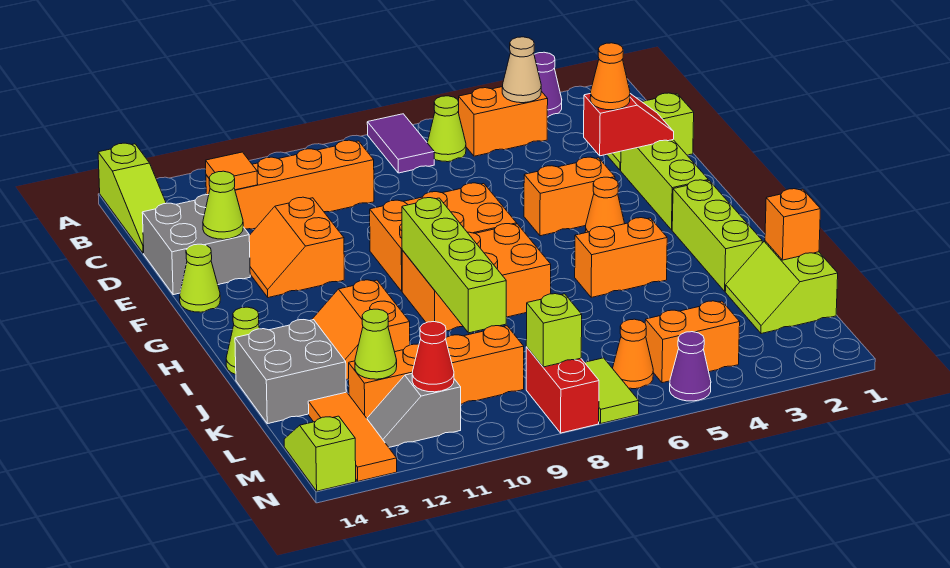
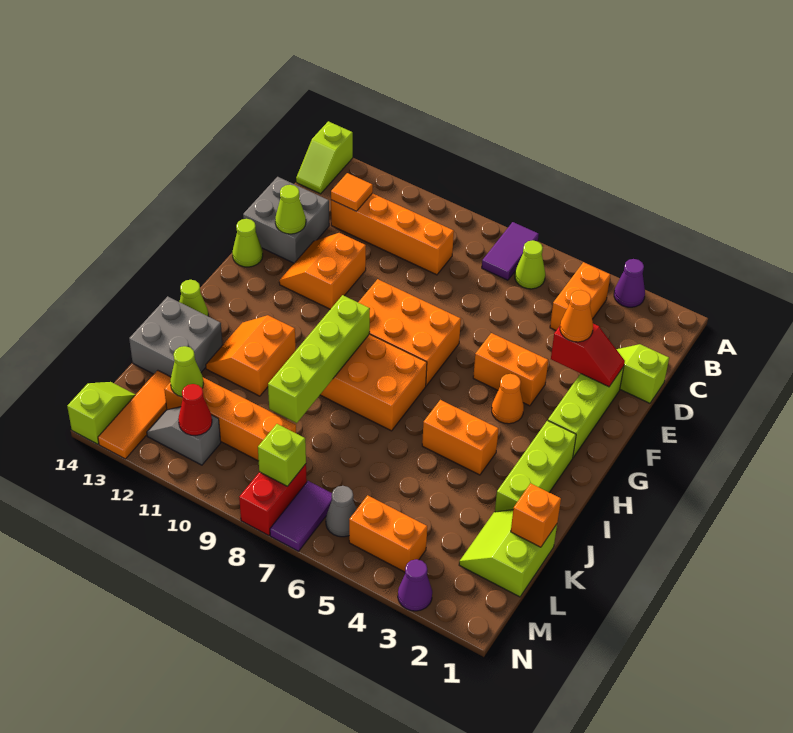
lime 1x3 slope [98,143,166,253] -> lime 1x2 slope [296,121,353,194]
orange 1x2 brick [459,87,548,156] -> orange 1x2 brick turned to [550,262,610,330]
tan 1x1 cone [502,37,541,103] -> none
orange 1x1 cone [613,319,653,389] -> grey 1x1 cone [326,486,357,537]
lime 1x2 tile [584,358,639,423] -> purple 1x2 tile [270,481,332,551]
purple 1x1 cone [670,332,711,401] -> purple 1x1 cone moved to [398,559,432,611]

